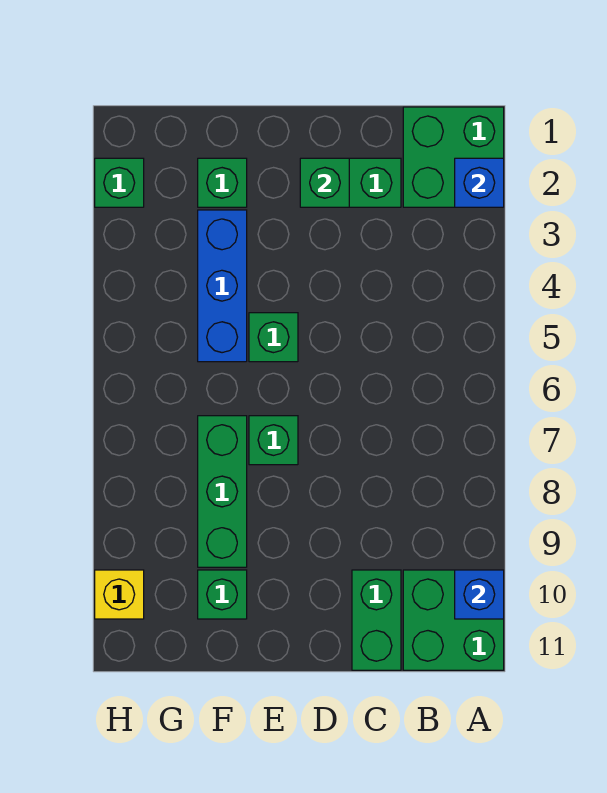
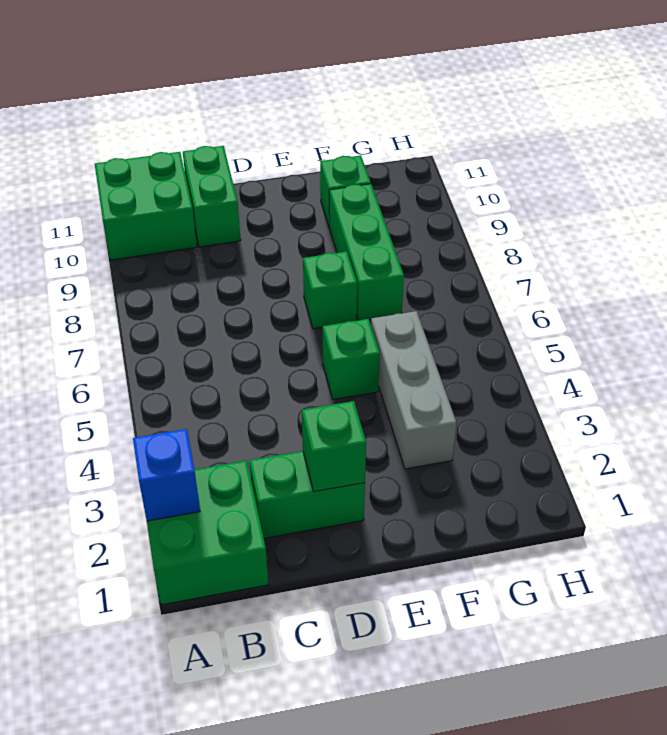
blue 1x1 brick [455,570,504,619] -> none
green 1x1 brick [198,158,247,207] -> none
blue 1x3 brick [198,210,247,362] -> grey 1x3 brick [371,311,456,469]
green 1x1 brick [95,158,144,207] -> none
yellow 1x1 brick [95,570,144,619] -> none

